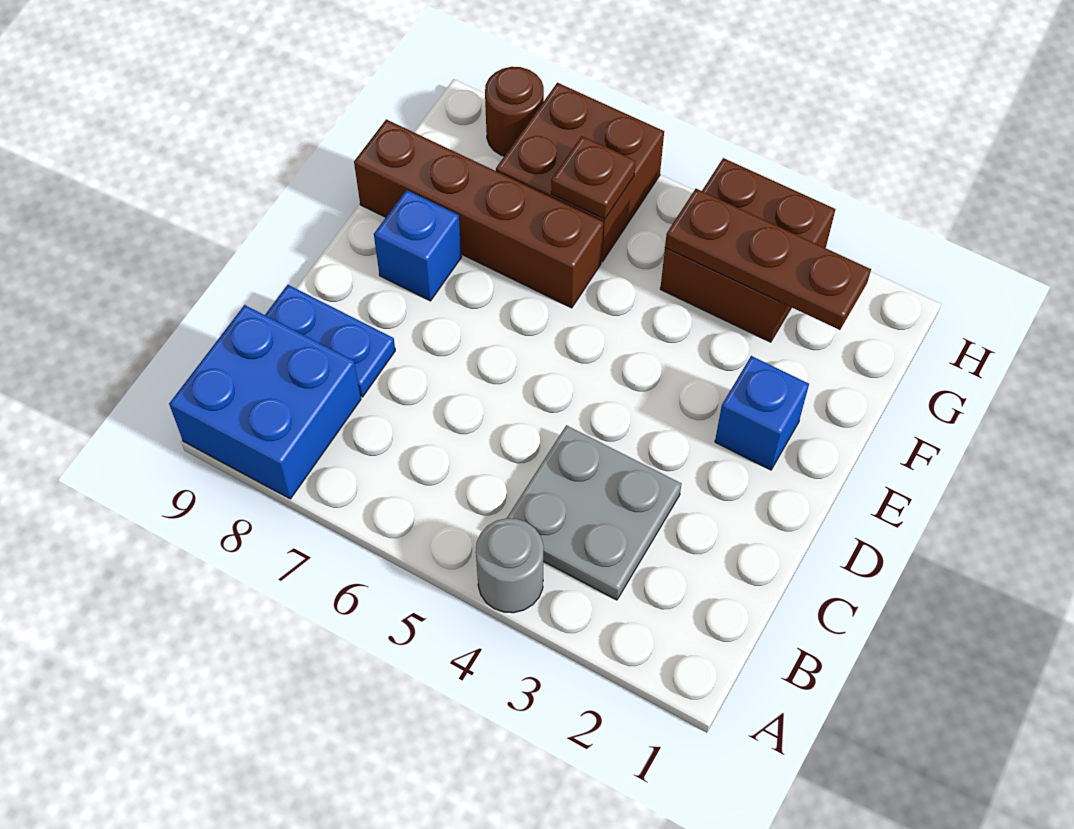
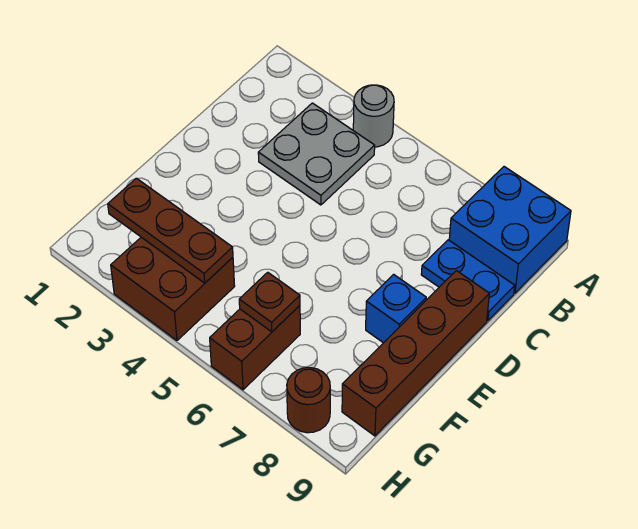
blue 1x1 brick [715,356,809,470] -> none
brown 1x4 brick [354,119,603,308] -> brown 1x4 brick turned to [342,271,489,436]
brown 2x2 brick [496,83,664,262] -> brown 1x2 brick [210,305,300,390]

